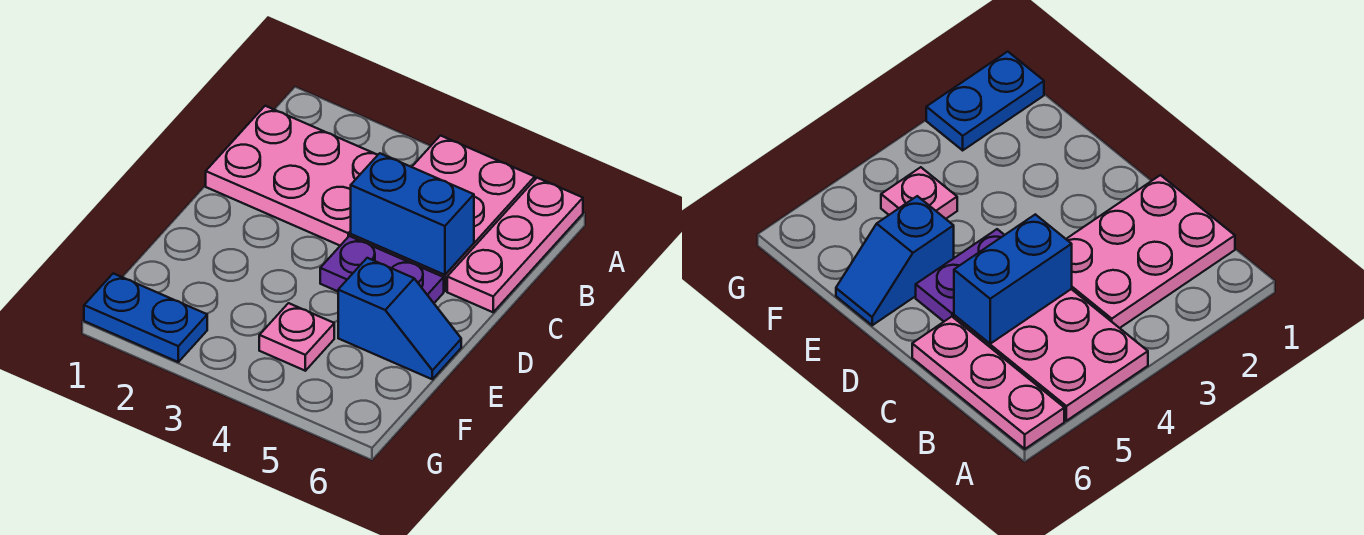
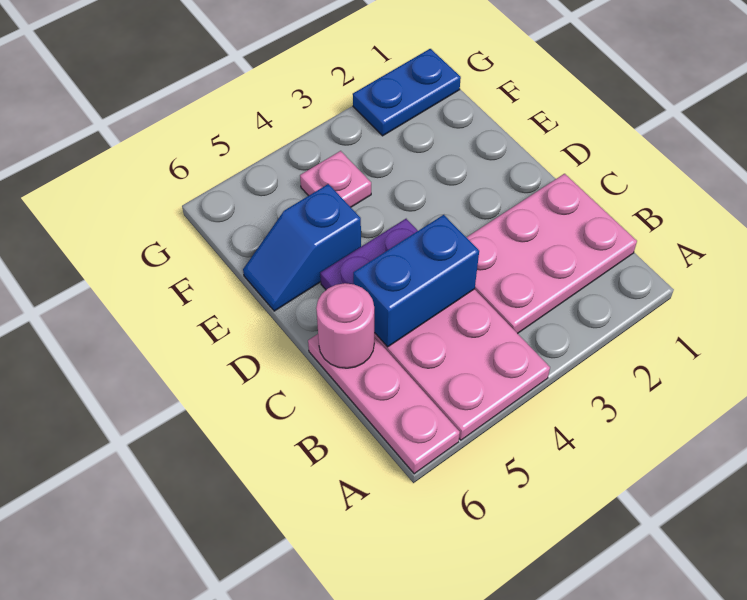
none -> pink 1x1 round brick [316,283,374,368]

